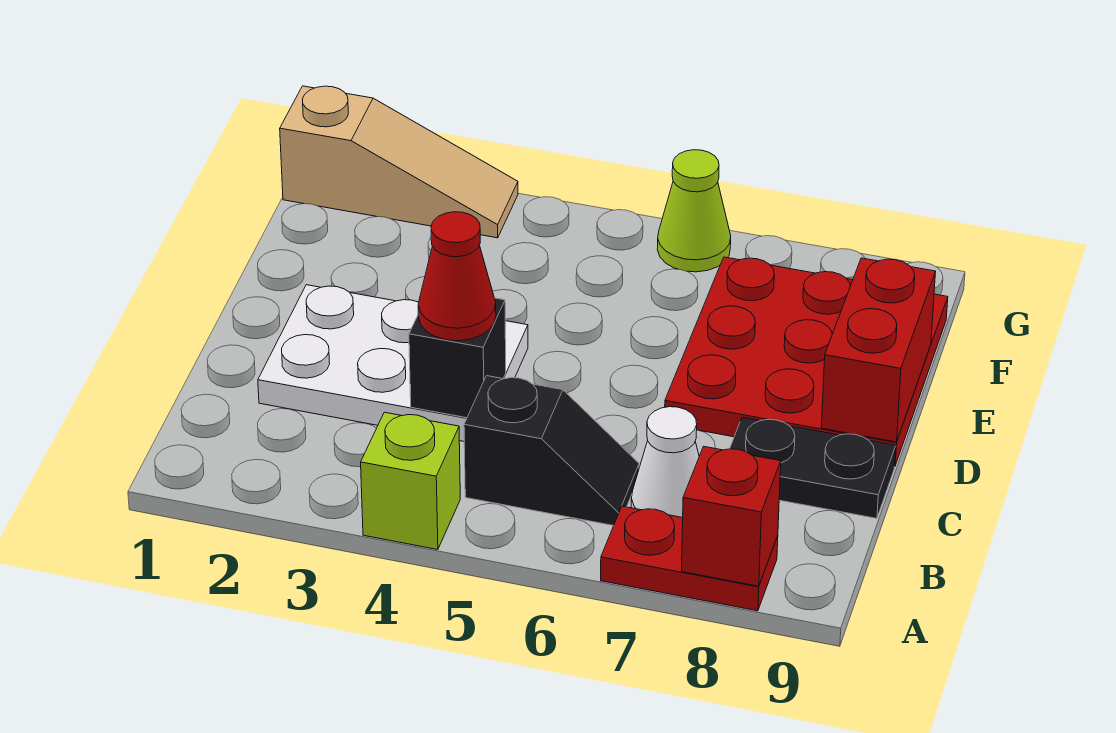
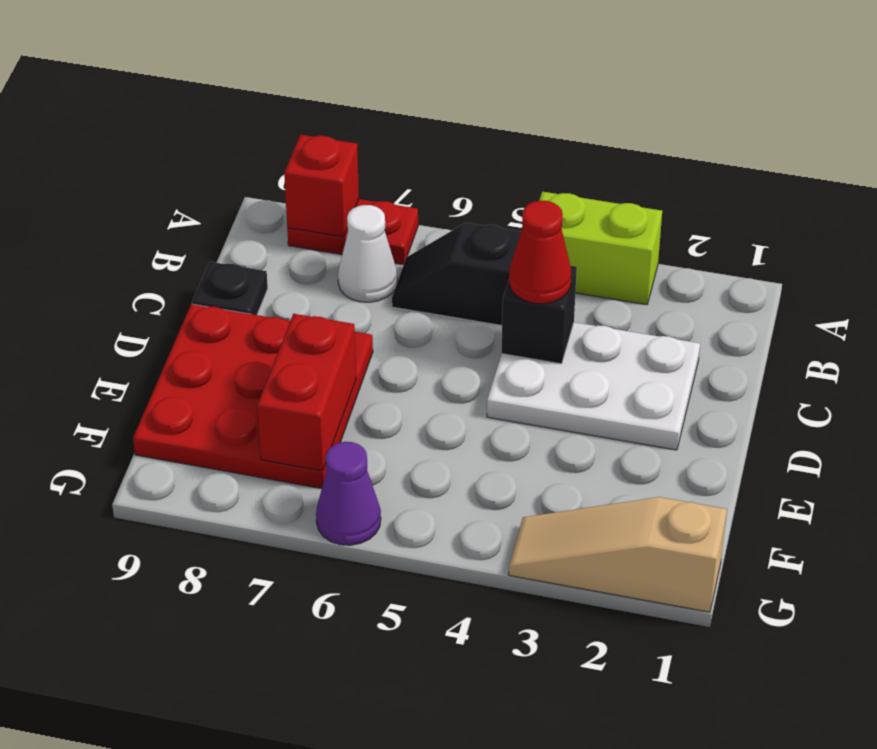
lime 1x1 brick [361,412,460,550] -> lime 1x2 brick [540,192,662,305]
black 1x2 plate [730,417,896,518] -> black 1x1 plate [192,262,268,315]
red 1x2 brick [821,258,936,442] -> red 1x2 brick moved to [257,314,356,471]
lime 1x1 cone [657,150,731,272] -> purple 1x1 cone [316,442,381,545]

